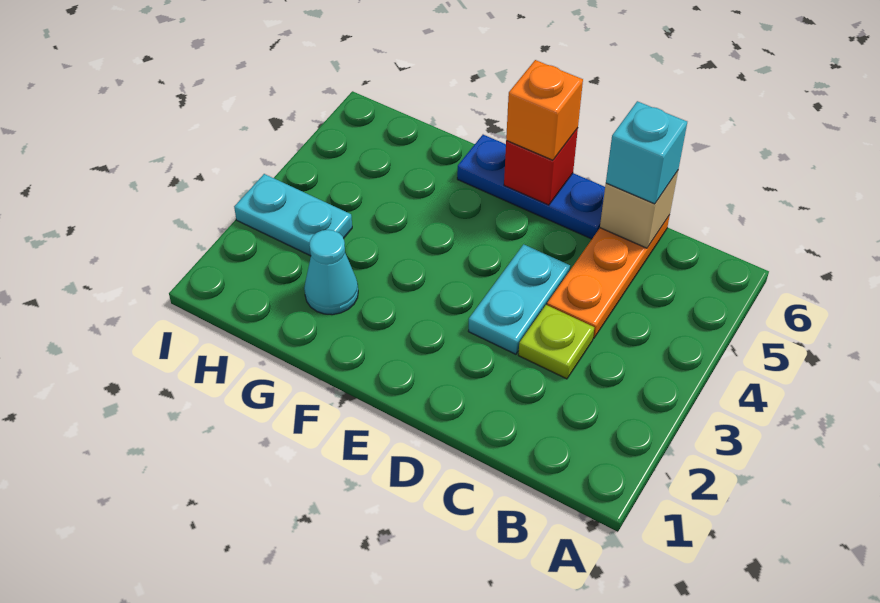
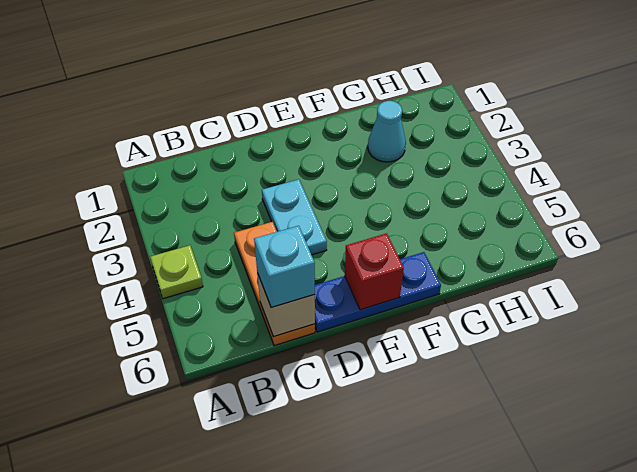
lime 1x1 plate [518,305,594,379] -> lime 1x1 plate moved to [150,245,203,299]
orange 1x1 brick [506,60,583,160] -> none
cyan 1x2 plate [234,174,352,256] -> none

